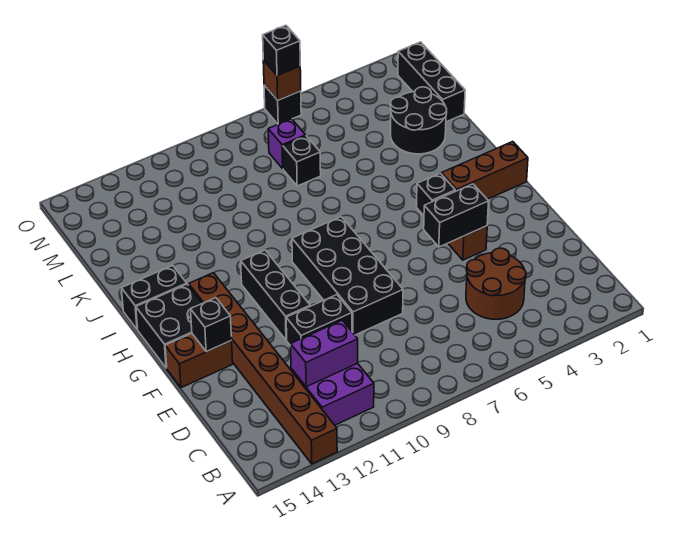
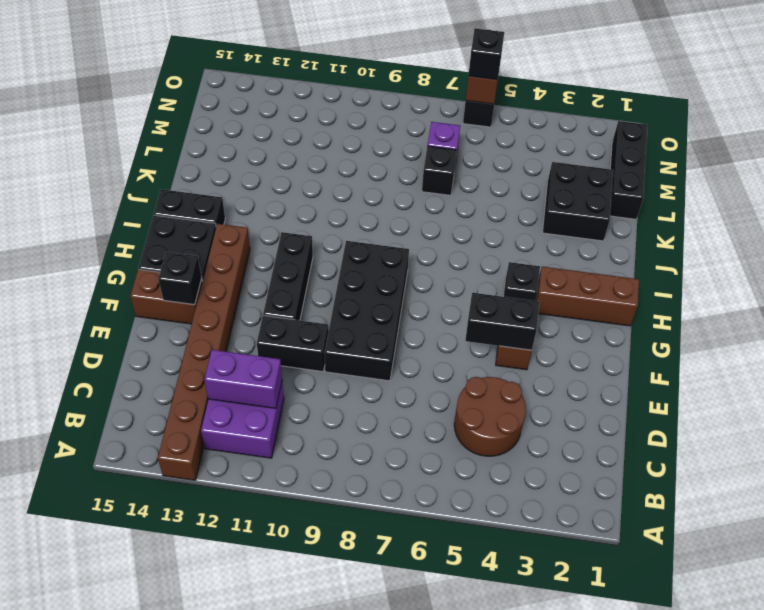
black 2x2 round brick [390,87,447,154] -> black 2x2 brick [542,162,613,241]

